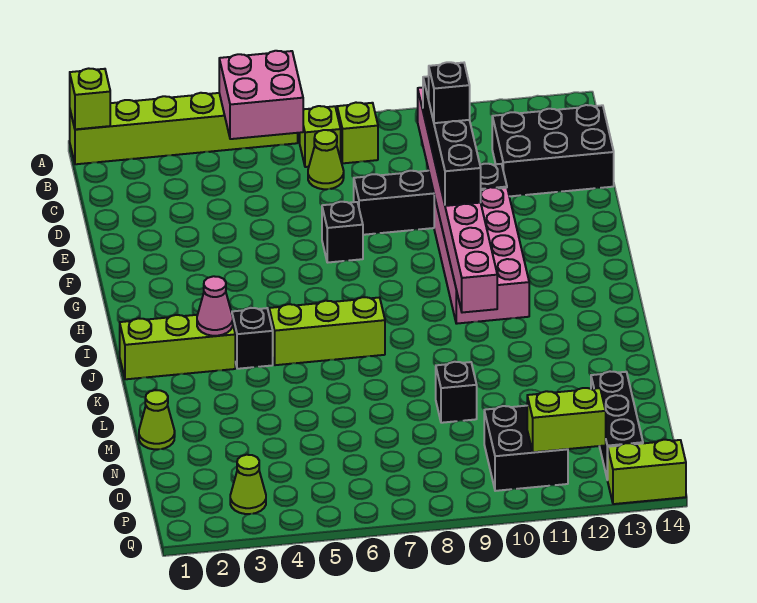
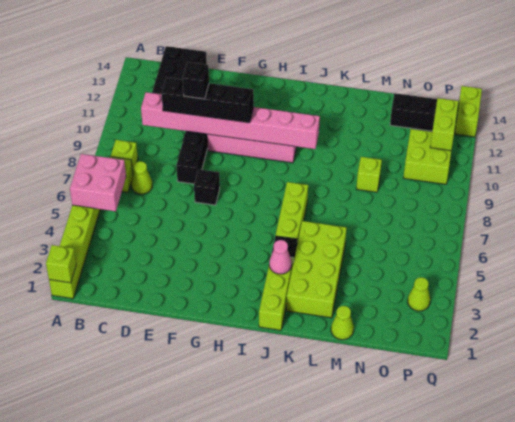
none -> lime 2x4 brick [286,221,347,318]
black 1x1 brick [436,362,477,423] -> lime 1x1 brick [356,157,382,192]
black 2x2 brick [484,406,568,491] -> lime 2x2 brick [403,129,451,184]

